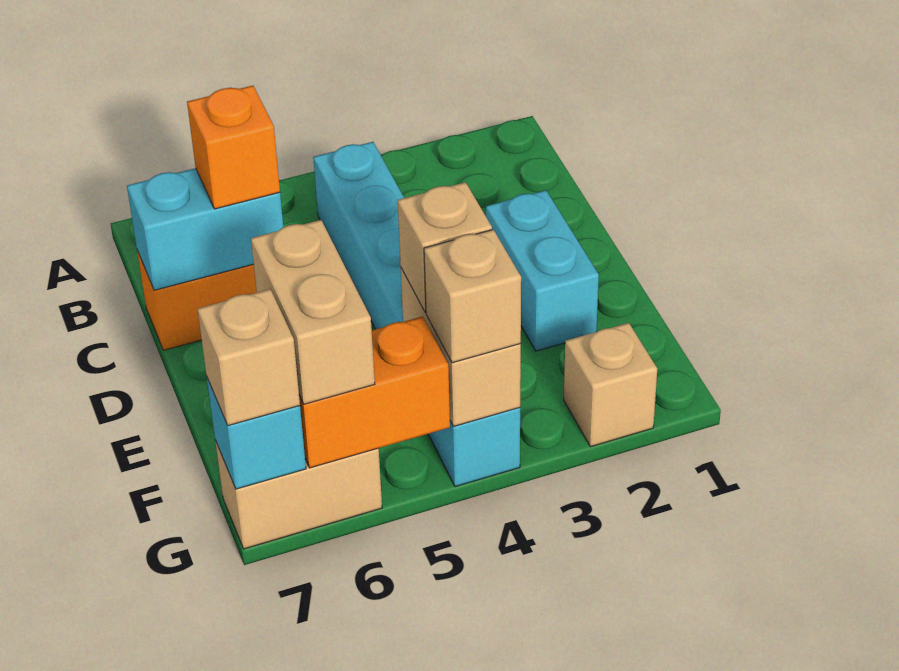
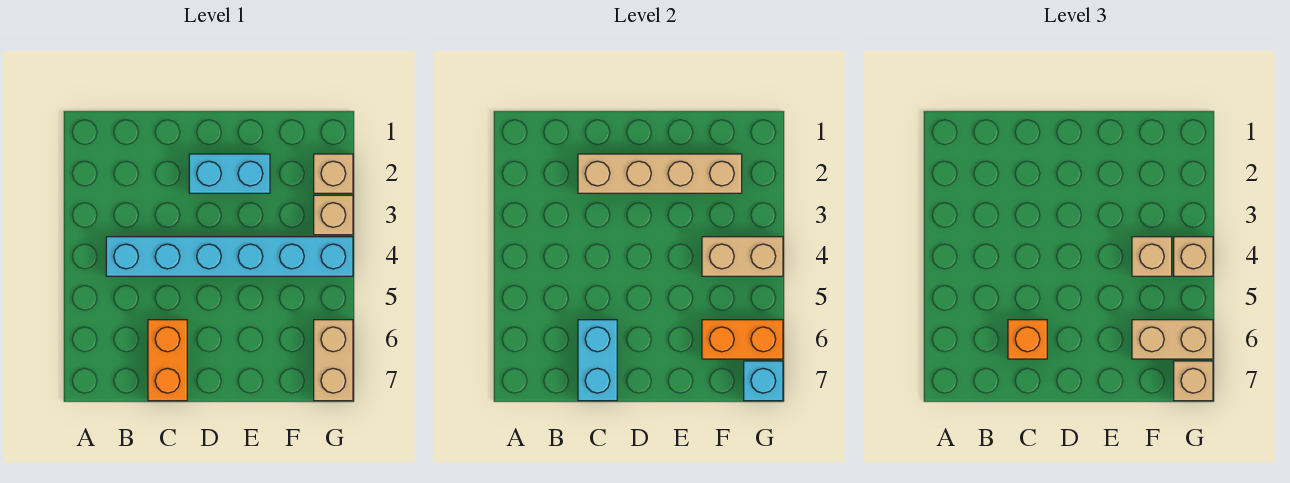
none -> tan 1x4 brick [578,154,742,193]
none -> tan 1x1 brick [314,195,353,235]
orange 1x2 brick [299,317,450,468] -> orange 1x2 brick turned to [702,320,783,359]

